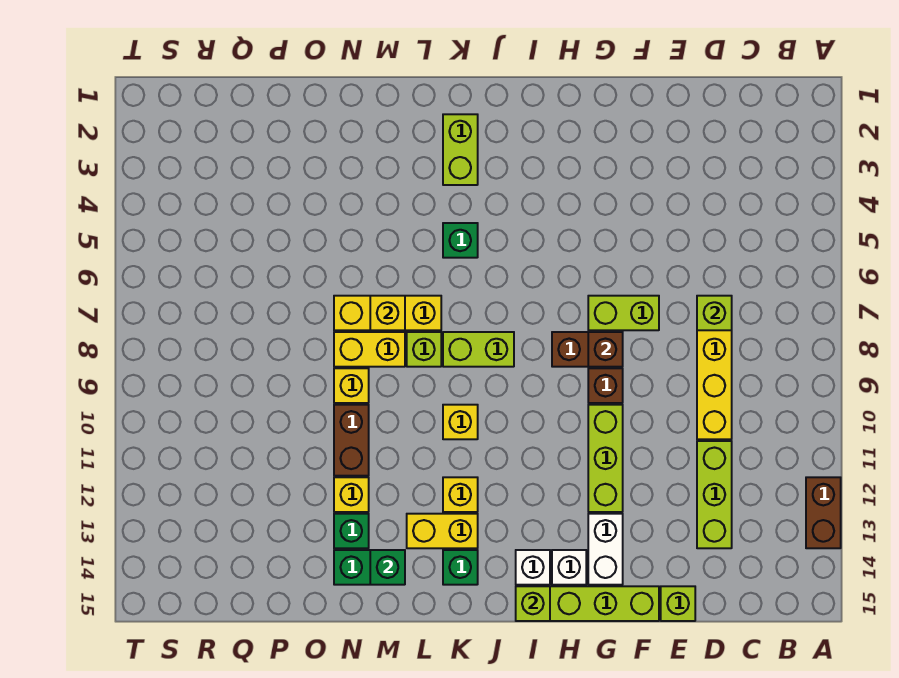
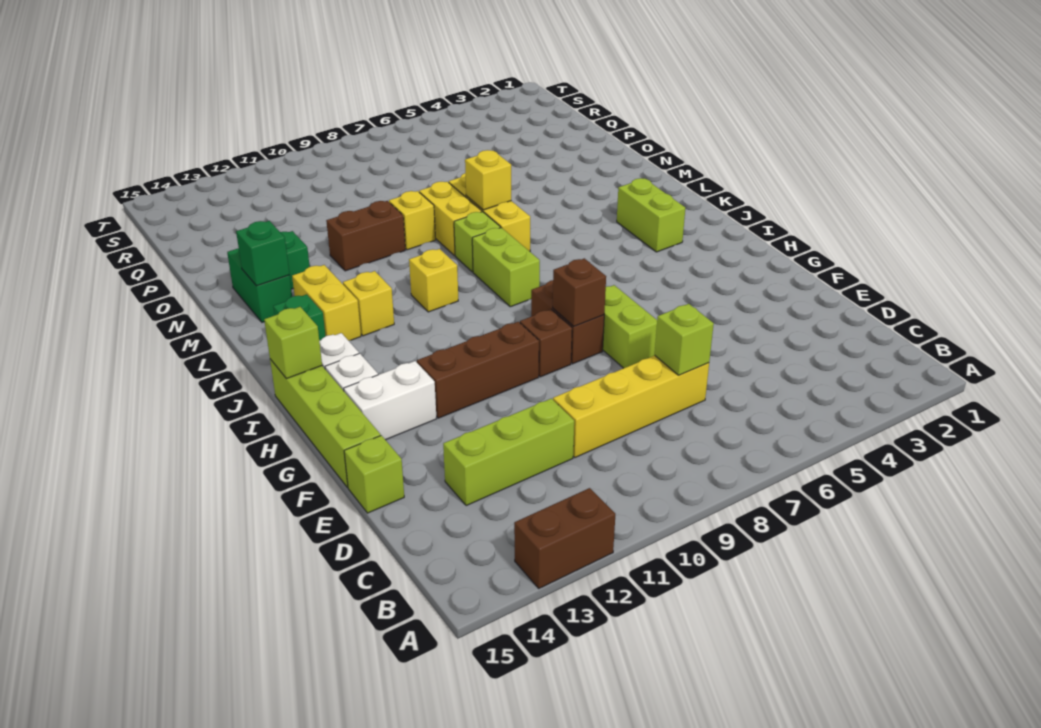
lime 1x3 brick [588,405,623,512] -> brown 1x3 brick [417,322,539,418]
lime 1x2 brick [443,114,478,185] -> lime 1x2 brick turned to [617,178,685,252]
green 1x1 brick [443,223,478,258] -> none
yellow 1x1 brick [334,477,369,512] -> none

